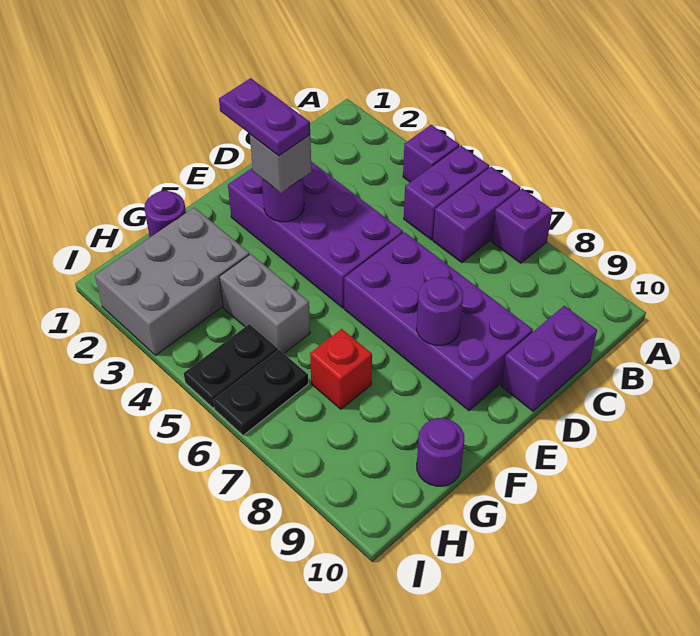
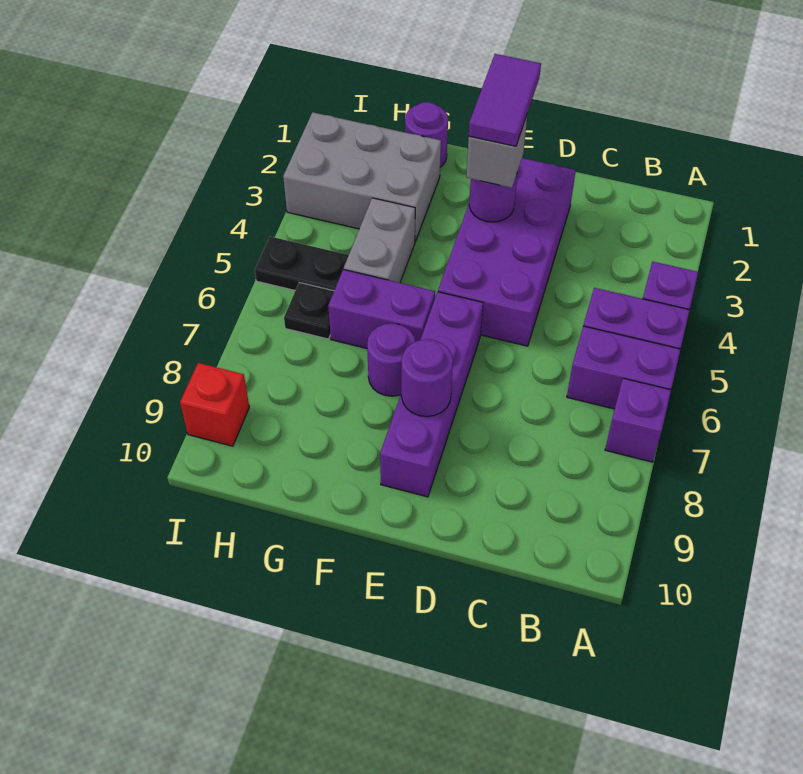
purple 1x2 brick [501,306,597,411] -> purple 1x2 brick moved to [328,269,435,348]
purple 2x4 brick [344,232,533,411] -> purple 1x4 brick [380,292,483,497]
purple 1x2 plate [219,78,310,156] -> purple 1x2 tile [469,54,541,146]
red 1x1 brick [310,329,372,409] -> red 1x1 brick moved to [180,363,249,446]
purple 1x1 round brick [417,418,465,486] -> purple 1x1 round brick moved to [367,323,415,396]
black 1x2 plate [213,350,308,435] -> black 1x1 plate [284,283,334,339]

